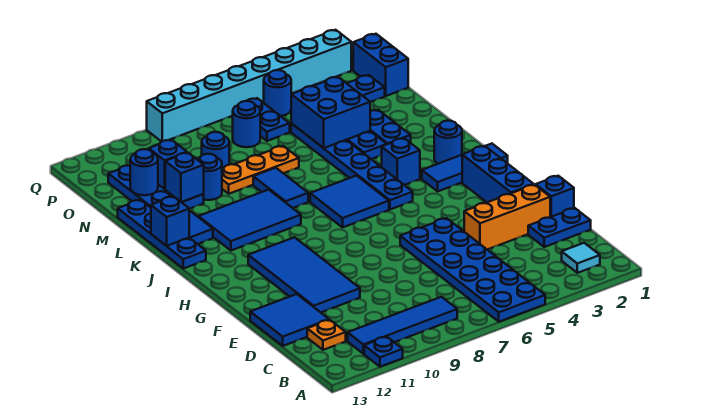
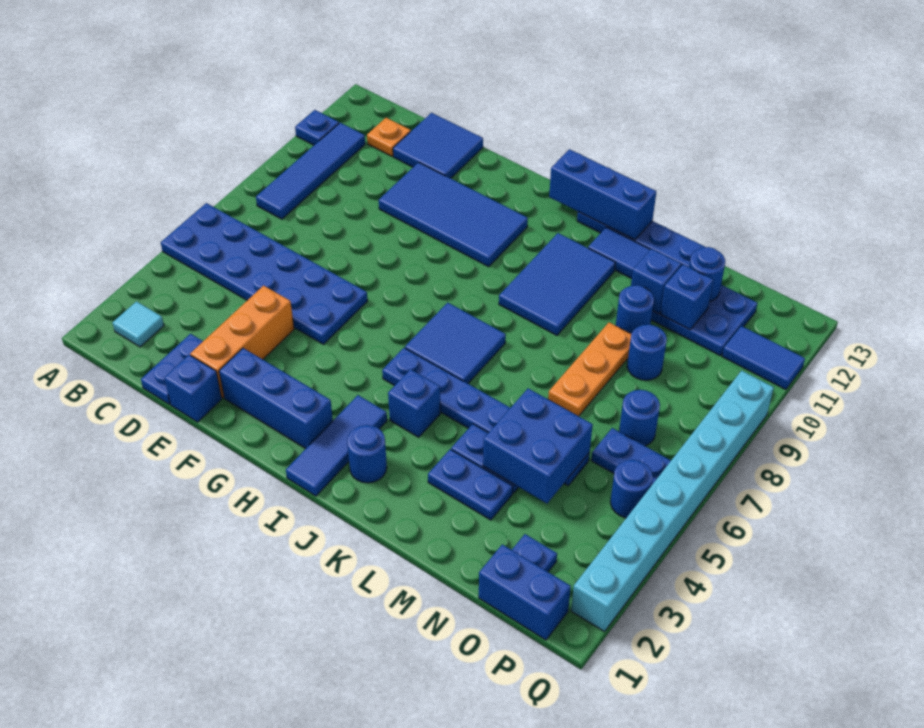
blue 1x2 tile [253,168,308,208] -> blue 1x2 tile moved to [722,326,805,390]
blue 1x1 brick [151,196,189,246] -> blue 1x3 brick [549,149,656,240]

